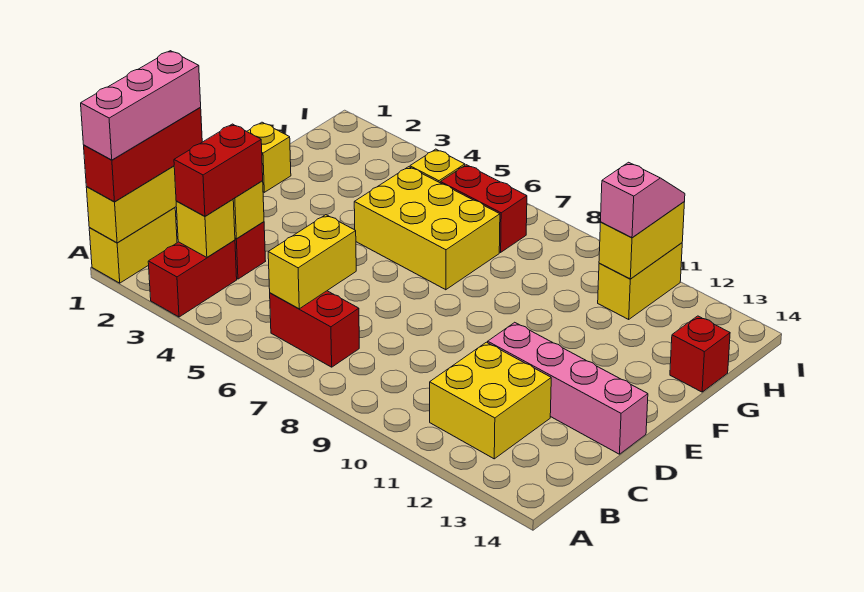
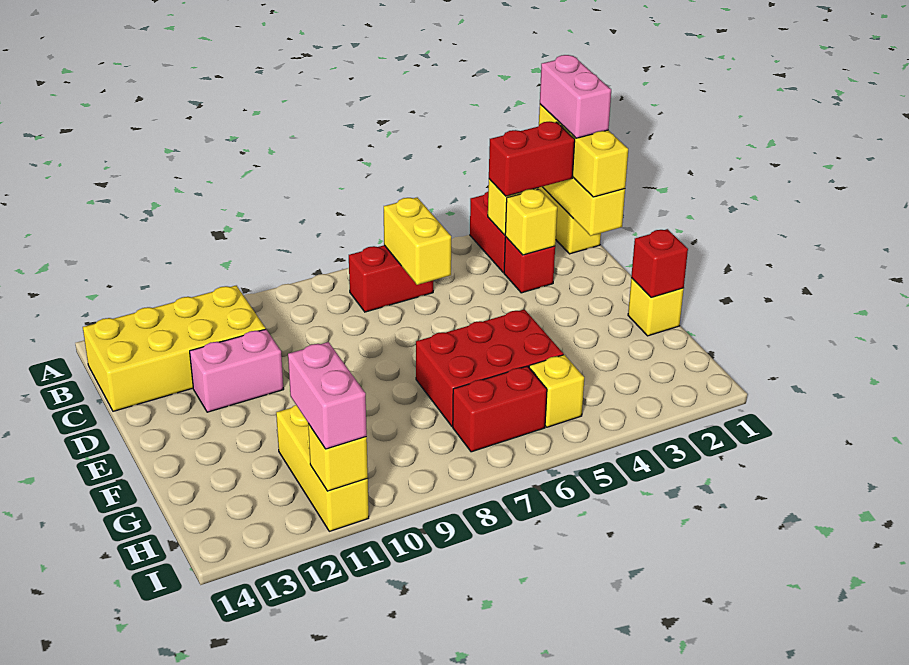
red 1x3 brick [84,108,202,202] -> yellow 1x3 brick [539,104,628,197]
pink 1x3 brick [81,51,201,160] -> pink 1x2 brick [540,55,611,138]
red 1x2 brick [174,124,263,216] -> red 1x2 brick turned to [489,122,575,196]
yellow 2x2 brick [430,342,551,459] -> yellow 2x4 brick [83,285,266,411]
pink 1x4 brick [488,322,648,454] -> pink 1x2 brick [190,329,284,412]
yellow 2x3 brick [354,167,500,290] -> red 2x3 brick [416,309,563,427]
red 1x1 brick [670,316,730,392] -> red 1x1 brick moved to [631,229,688,298]
yellow 1x2 brick [598,243,682,319] -> yellow 1x3 brick [276,405,369,531]
yellow 1x2 brick [599,202,684,279] -> yellow 1x1 brick [308,424,368,491]
pink 1x2 slope [601,162,685,238] -> pink 1x2 brick [288,342,367,449]

